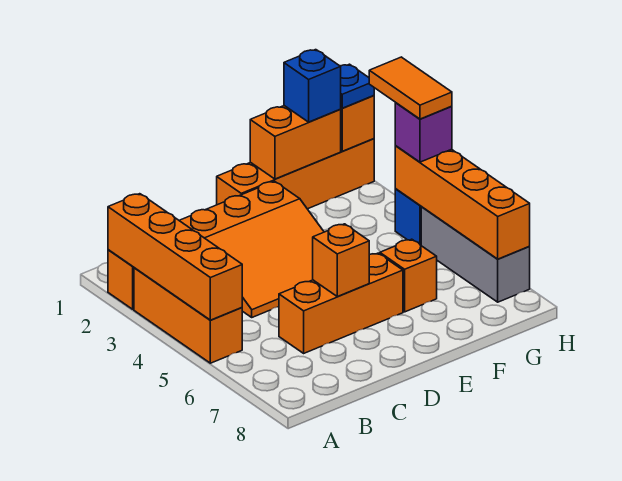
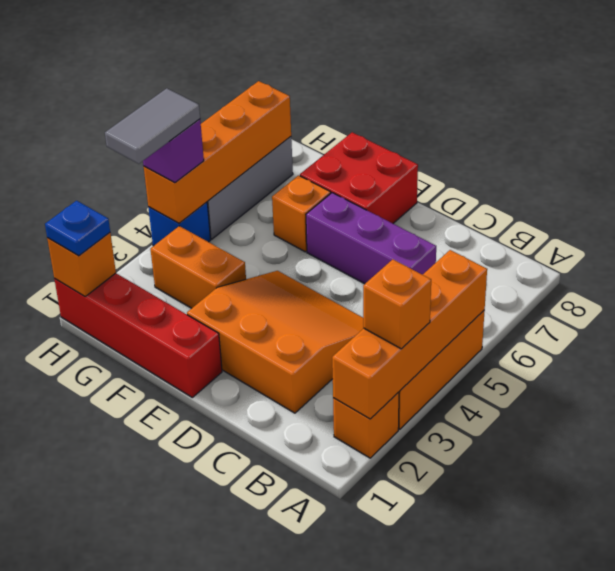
orange 1x3 brick [279,253,403,353] -> purple 1x3 brick [306,193,436,284]
orange 1x1 brick [313,224,369,297] -> orange 1x1 brick moved to [363,259,431,349]
orange 1x4 brick [217,139,374,209] -> red 1x4 brick [54,273,222,397]
none -> red 2x2 brick [300,132,418,223]
orange 1x2 brick [250,106,341,179] -> orange 1x2 brick moved to [151,226,246,308]
blue 1x1 brick [284,50,341,122] -> none
orange 1x2 tile [369,57,452,119] -> grey 1x2 tile [105,88,200,164]

